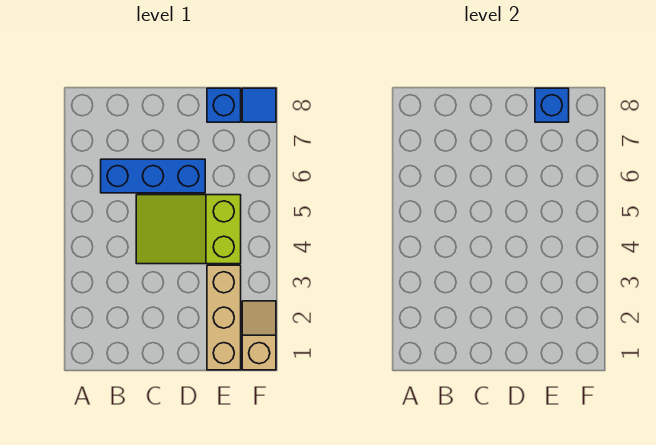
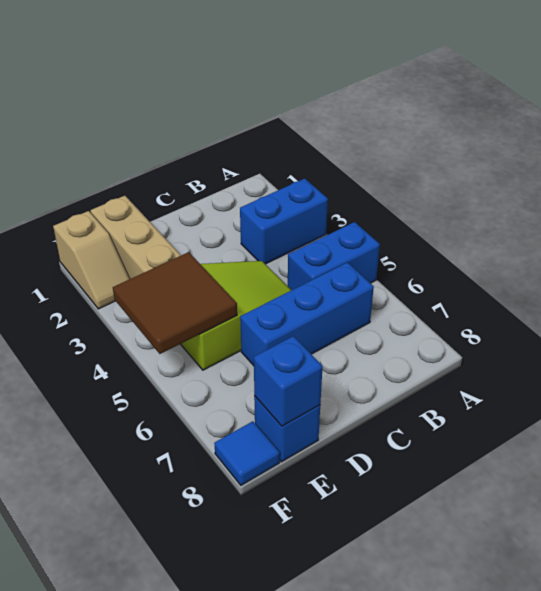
none -> blue 1x2 brick [240,178,328,264]
none -> blue 1x2 brick [288,222,380,290]
none -> brown 2x2 tile [113,252,237,354]

